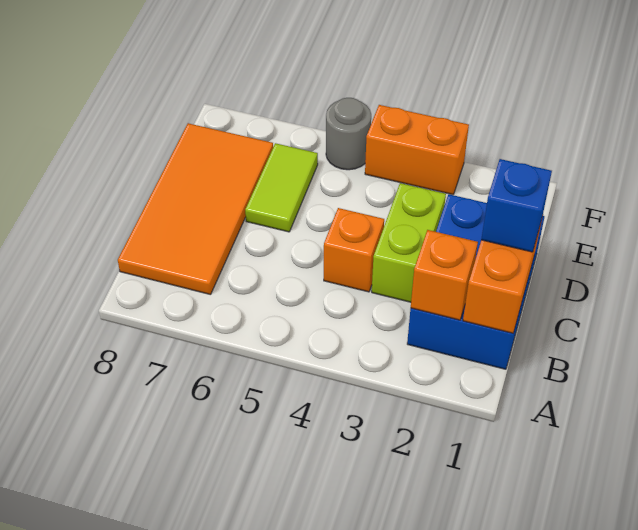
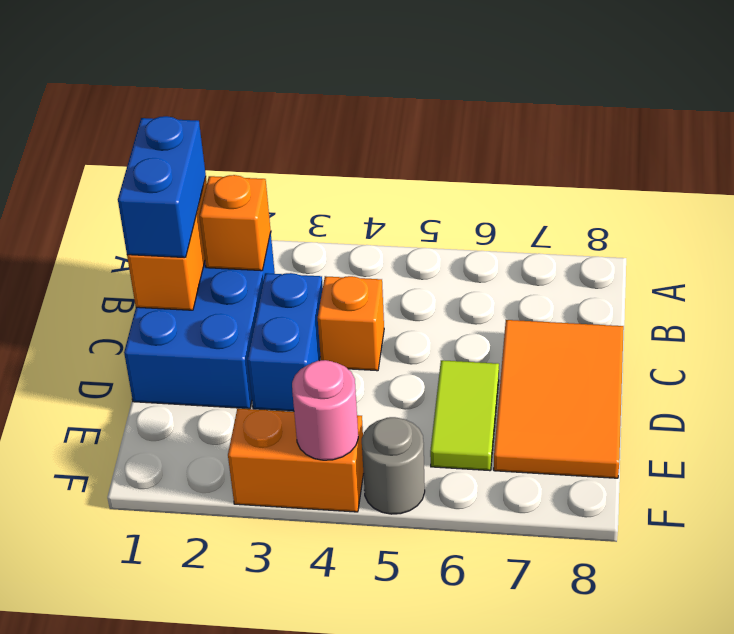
orange 2x4 tile [118,123,273,295] -> orange 2x3 tile [494,320,624,478]
blue 1x1 brick [481,159,552,252] -> blue 1x2 brick [118,116,206,258]
lime 1x2 brick [372,183,446,302] -> blue 1x2 brick [247,273,323,411]
none -> pink 1x1 round brick [292,360,358,460]

